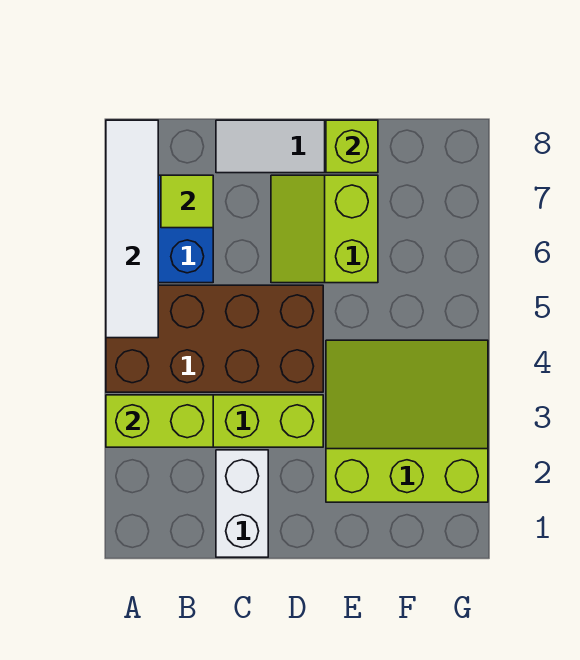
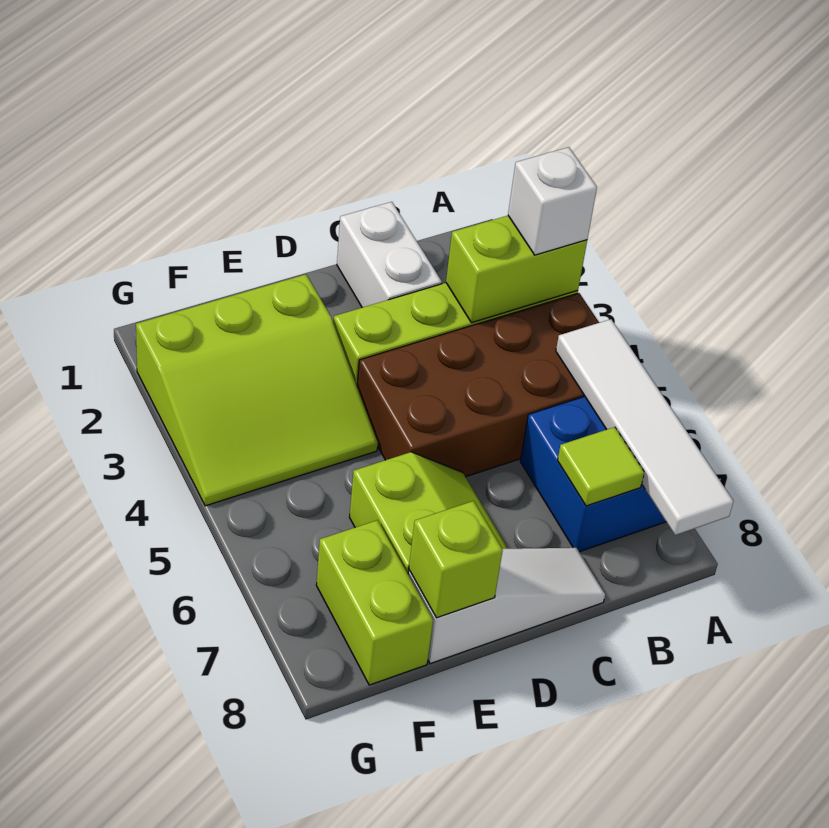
none -> white 1x1 brick [508,147,597,255]
none -> lime 1x2 brick [316,520,433,685]

